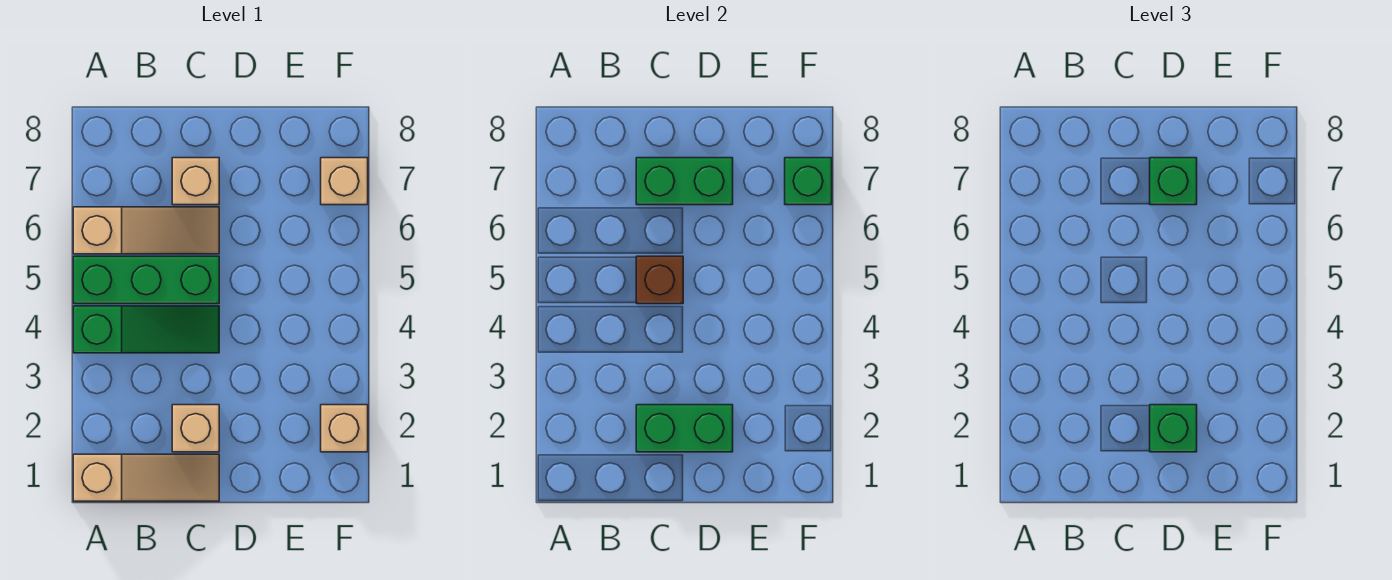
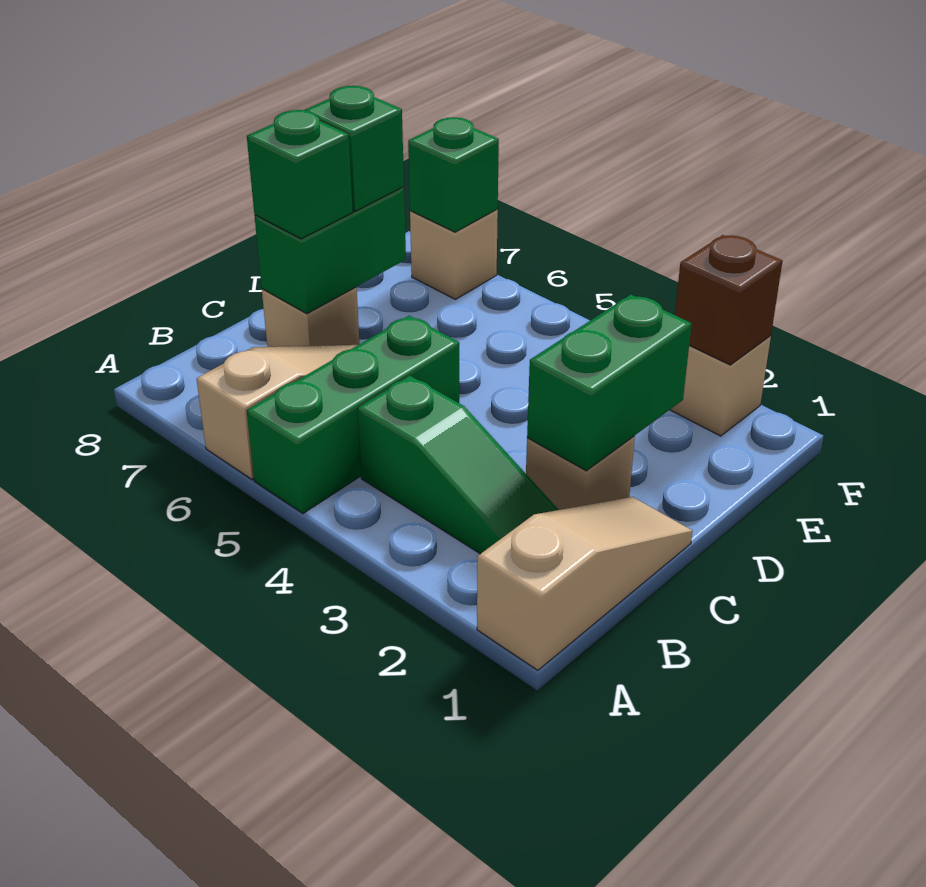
green 1x3 slope [73,306,219,353] -> green 1x3 slope turned to [358,376,558,554]
brown 1x1 brick [636,256,683,304] -> brown 1x1 brick moved to [675,235,782,365]
green 1x1 brick [1150,405,1197,452] -> green 1x1 brick moved to [247,110,353,239]

